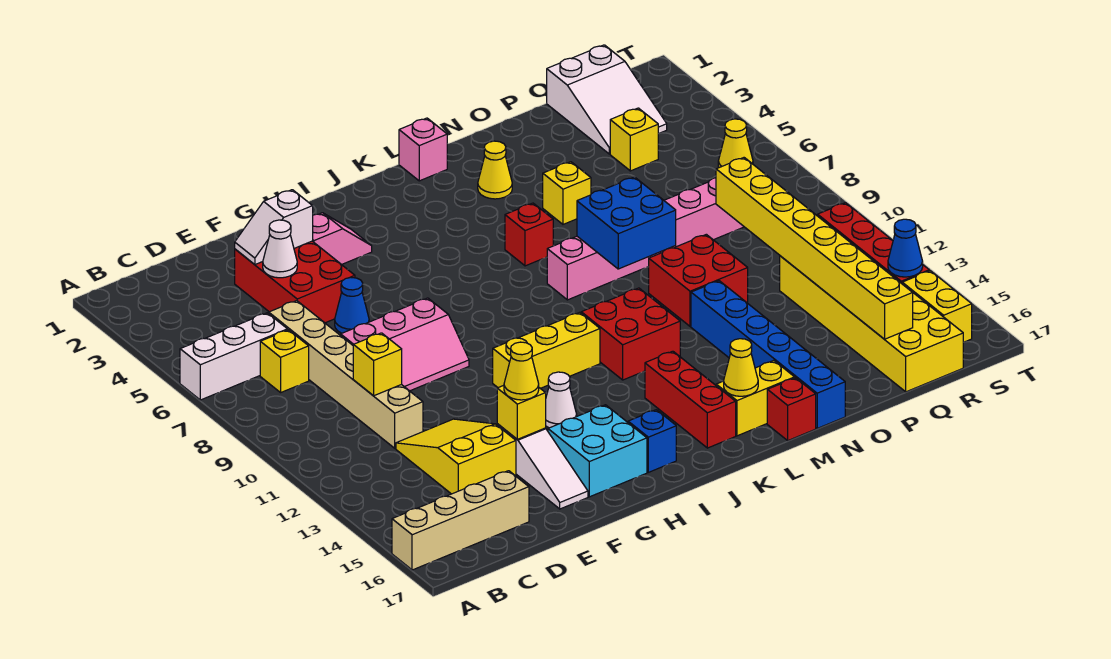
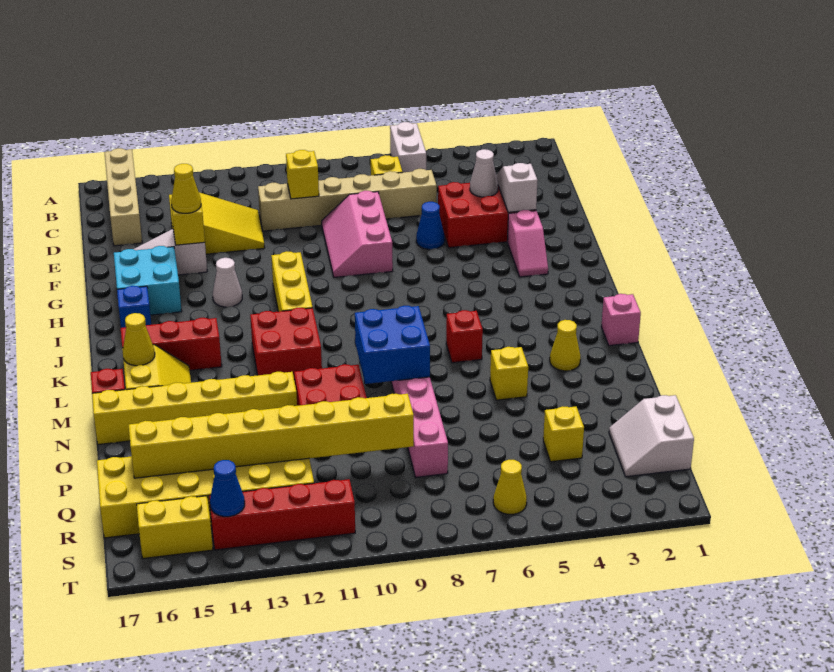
white 1x3 brick [180,313,287,400] -> white 1x2 brick [390,122,426,172]
blue 1x6 brick [691,281,845,428] -> yellow 1x6 brick [92,372,297,445]
white 2x3 slope [547,45,667,154] -> white 2x2 slope [609,395,694,477]

